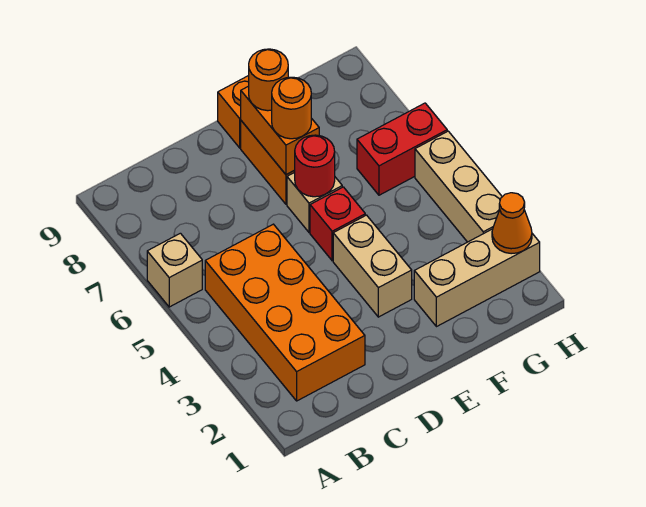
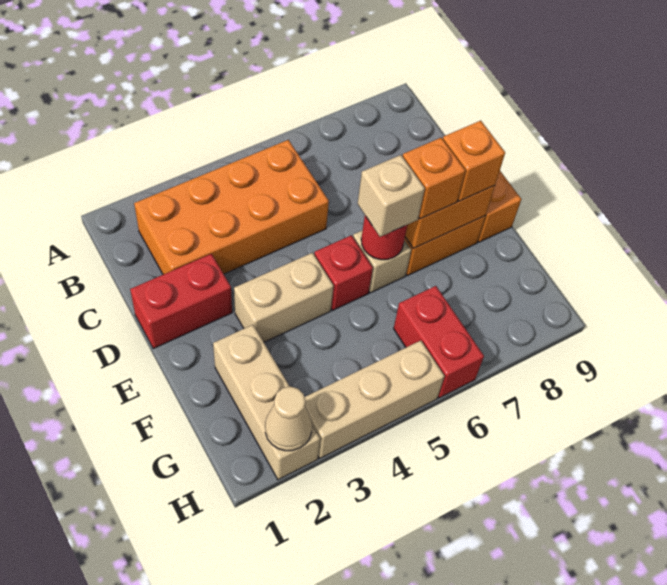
tan 1x1 brick [147,233,202,307] -> tan 1x1 brick moved to [358,155,425,237]
none -> red 1x2 brick [130,254,232,349]
orange 1x1 round brick [272,77,311,139] -> orange 1x1 brick [403,137,466,219]
orange 1x1 round brick [249,49,288,111] -> orange 1x1 brick [443,121,505,201]
orange 1x1 cone [492,193,532,254] -> tan 1x1 cone [265,387,312,451]

